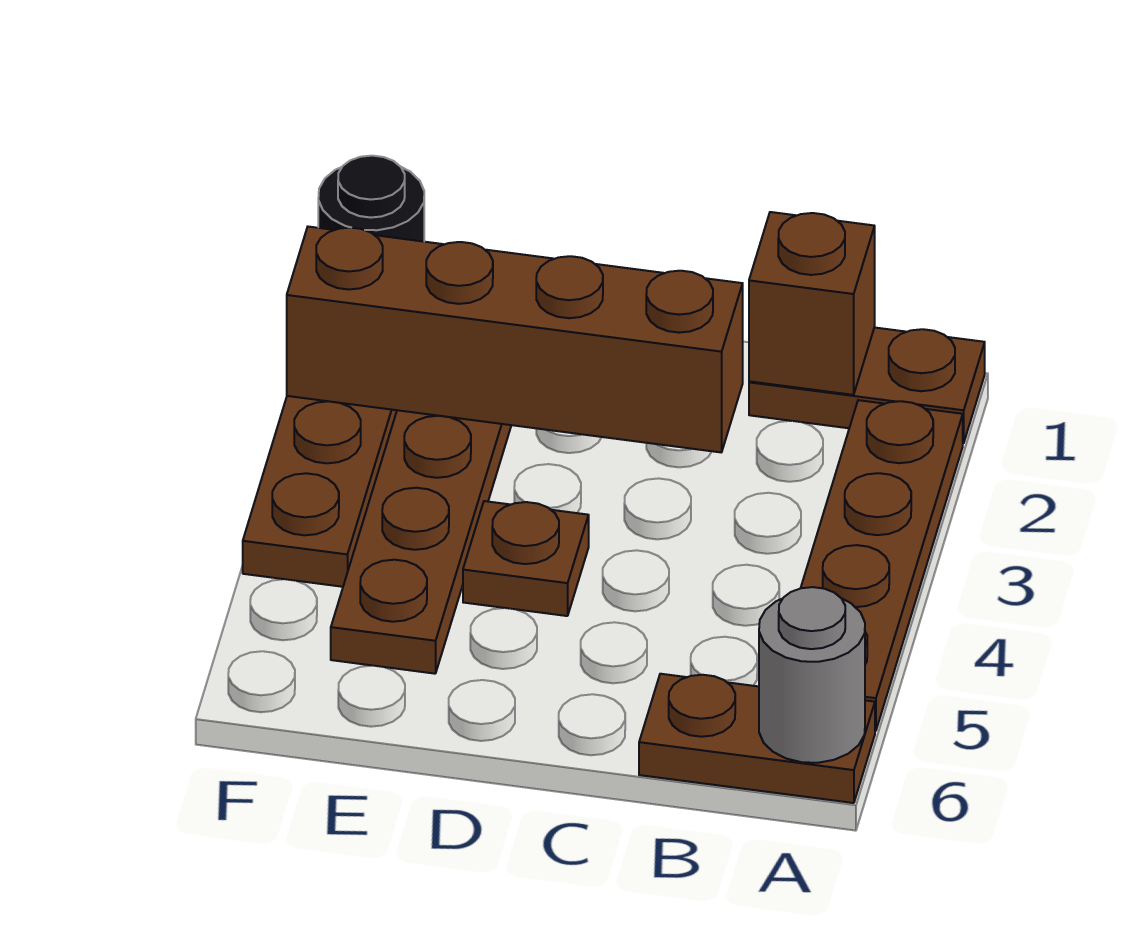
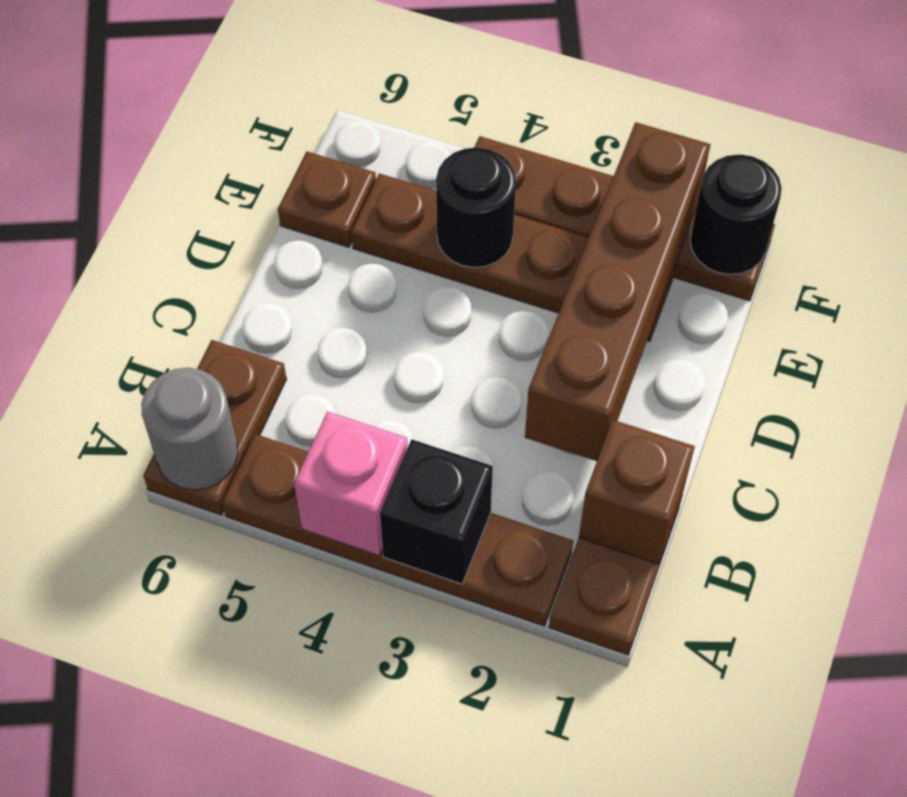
none -> black 1x1 brick [380,439,493,584]
none -> pink 1x1 brick [294,411,408,556]
brown 1x1 plate [463,501,589,616] -> brown 1x1 plate moved to [278,152,376,247]
none -> black 1x1 round brick [436,147,516,267]

